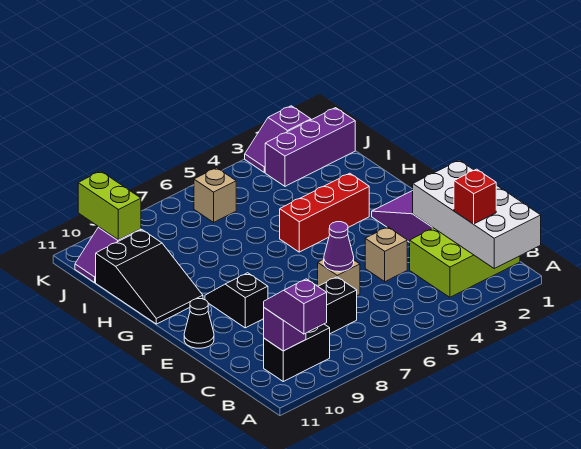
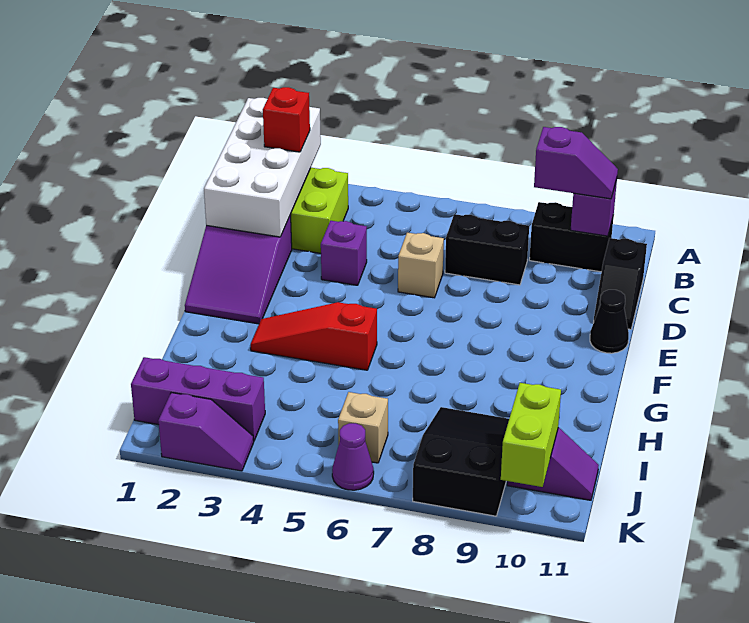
purple 1x2 slope [264,279,327,334] -> purple 1x2 slope turned to [534,127,618,199]
tan 1x1 brick [365,227,407,282] -> purple 1x1 brick [321,221,367,285]
purple 1x1 cone [324,222,354,272] -> purple 1x1 cone moved to [332,423,374,490]
black 1x2 slope [205,273,268,328] -> black 1x2 slope moved to [594,238,647,329]
red 1x3 brick [280,173,369,252] -> red 1x3 slope [251,302,377,370]
black 2x3 slope [96,230,203,324] -> black 2x3 slope moved to [413,407,509,516]

